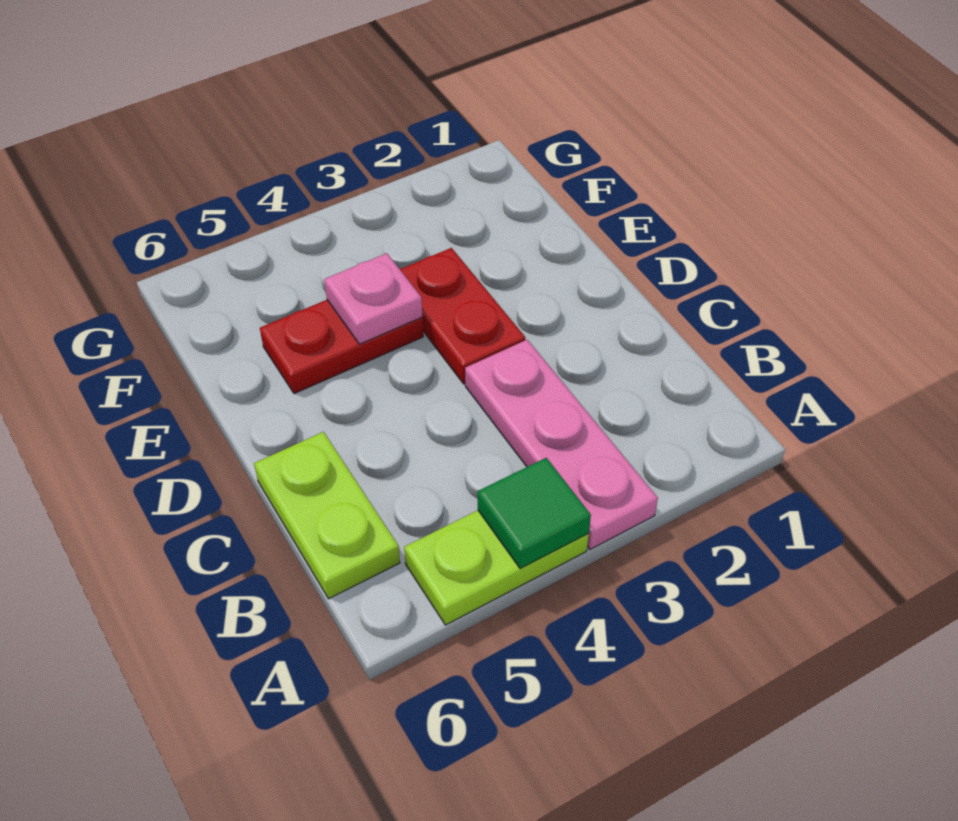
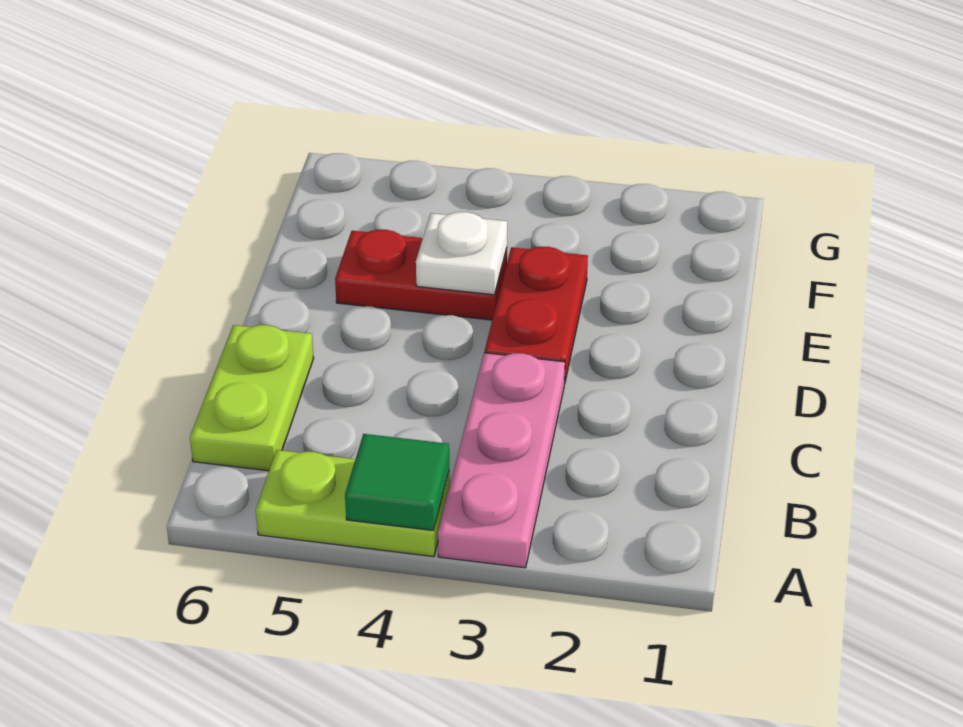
pink 1x1 plate [324,253,422,344] -> white 1x1 plate [416,212,507,295]

